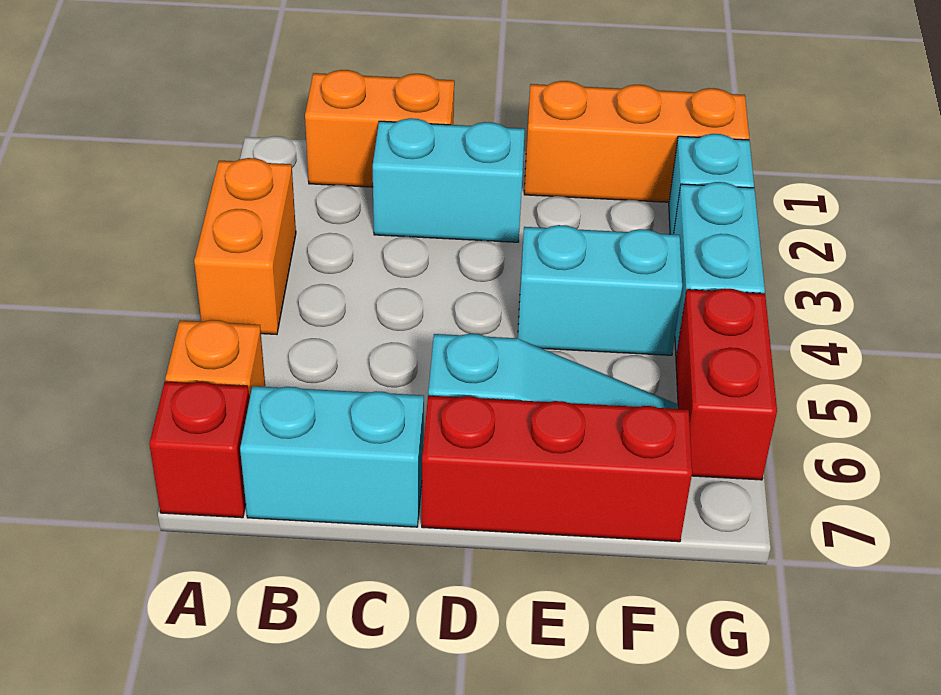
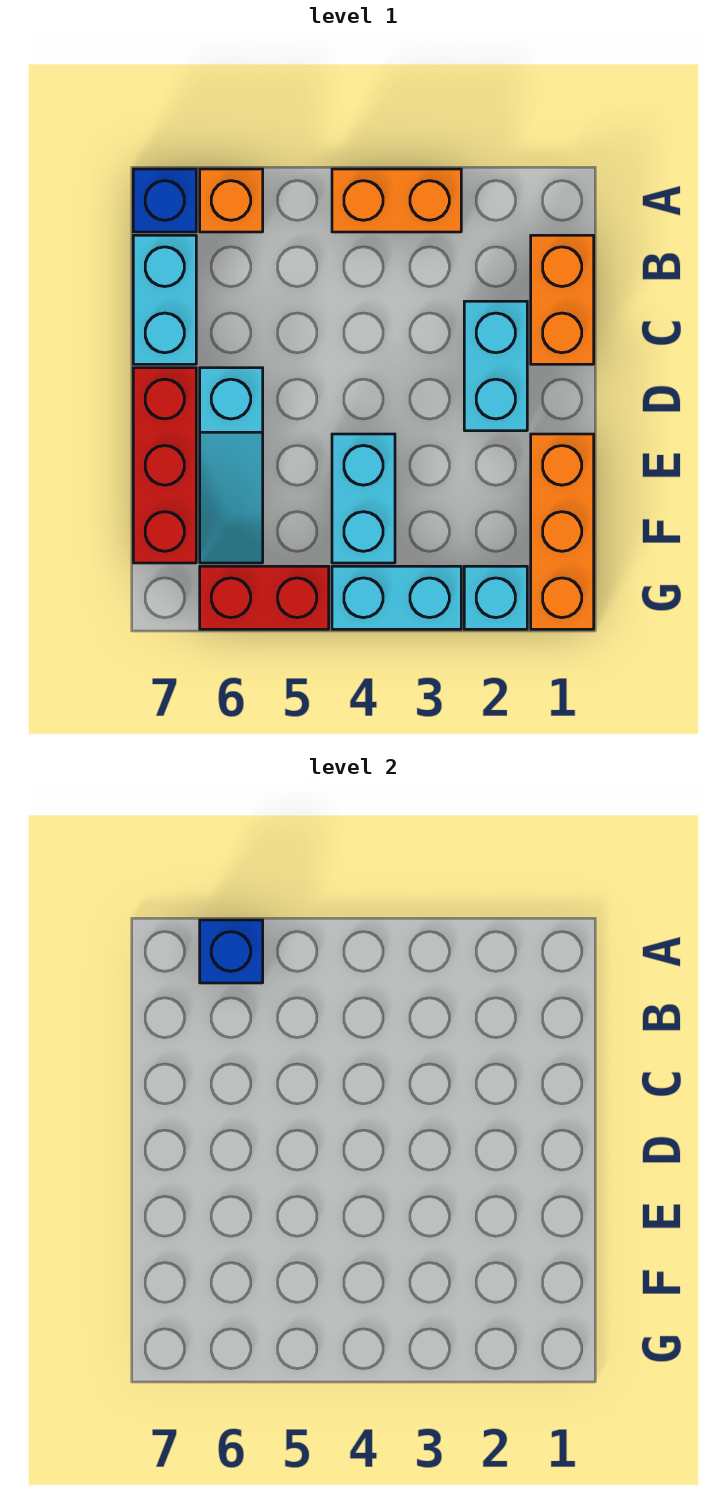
none -> blue 1x1 brick [200,920,263,983]
red 1x1 brick [149,381,249,518] -> blue 1x1 brick [133,169,196,232]

